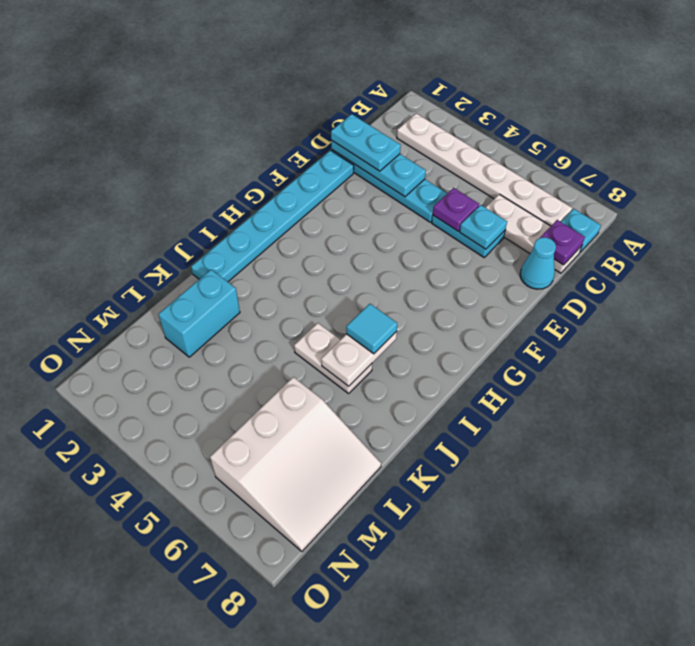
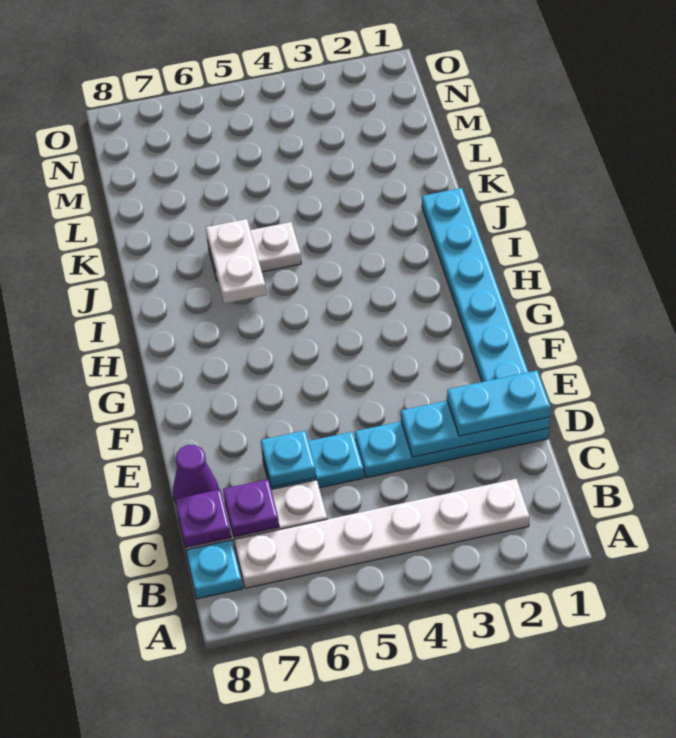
purple 1x1 plate [433,188,479,231] -> purple 1x1 plate moved to [223,479,279,537]
cyan 1x1 cone [520,237,556,289] -> purple 1x1 cone [173,445,219,501]
cyan 1x1 tile [346,304,397,354] -> none
cyan 1x2 brick [158,270,240,357] -> none
white 3x3 slope [210,377,381,551] -> none

